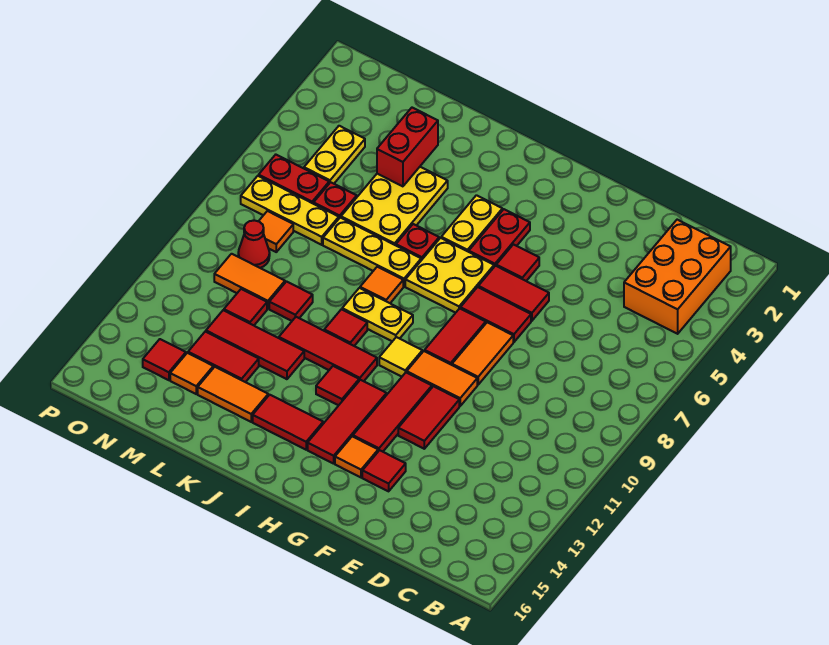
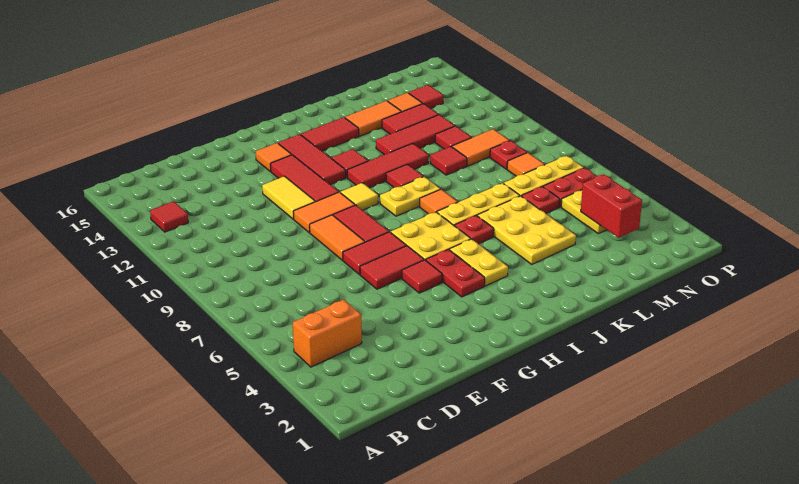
orange 2x3 brick [624,220,731,334] -> orange 1x2 brick [293,300,362,367]
red 1x2 tile [398,386,459,449] -> yellow 1x2 tile [262,176,315,219]
red 1x1 tile [362,450,406,491] -> red 1x1 tile moved to [150,201,188,232]
red 1x2 brick [377,108,438,186] -> red 1x2 brick moved to [581,174,642,238]
red 1x1 cone [238,220,270,268] -> red 1x1 plate [490,141,527,169]

